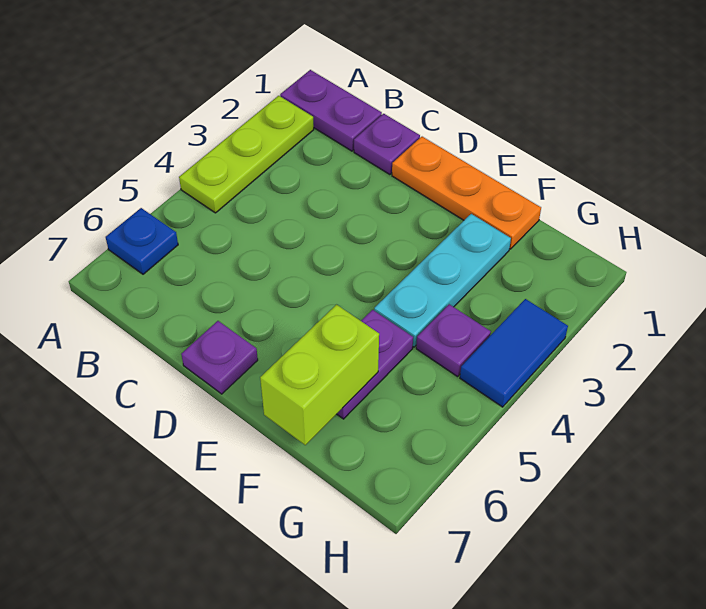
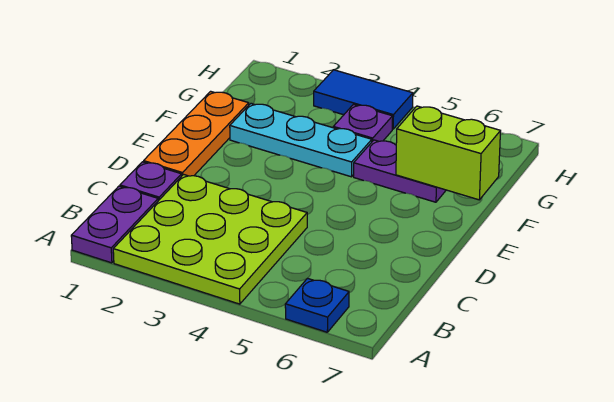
lime 1x3 plate [179,96,314,213] -> lime 3x3 plate [113,175,307,304]
purple 1x1 plate [181,321,258,394] -> none

